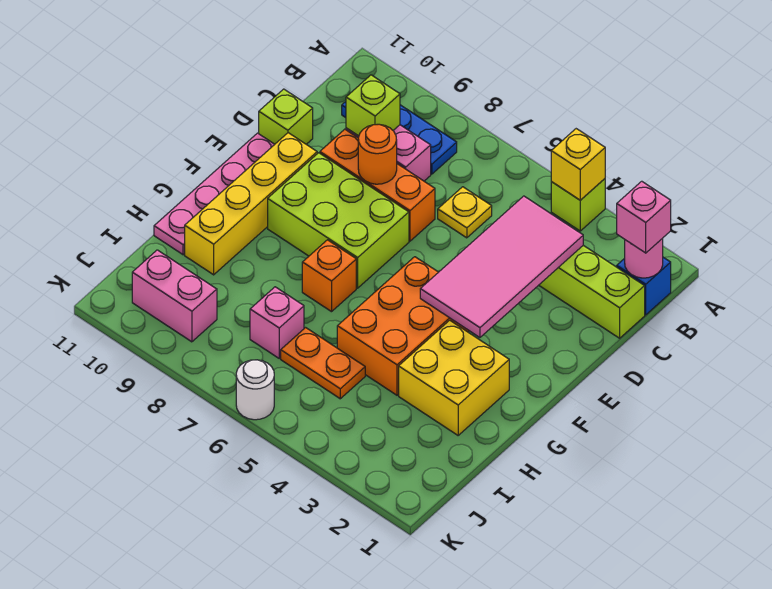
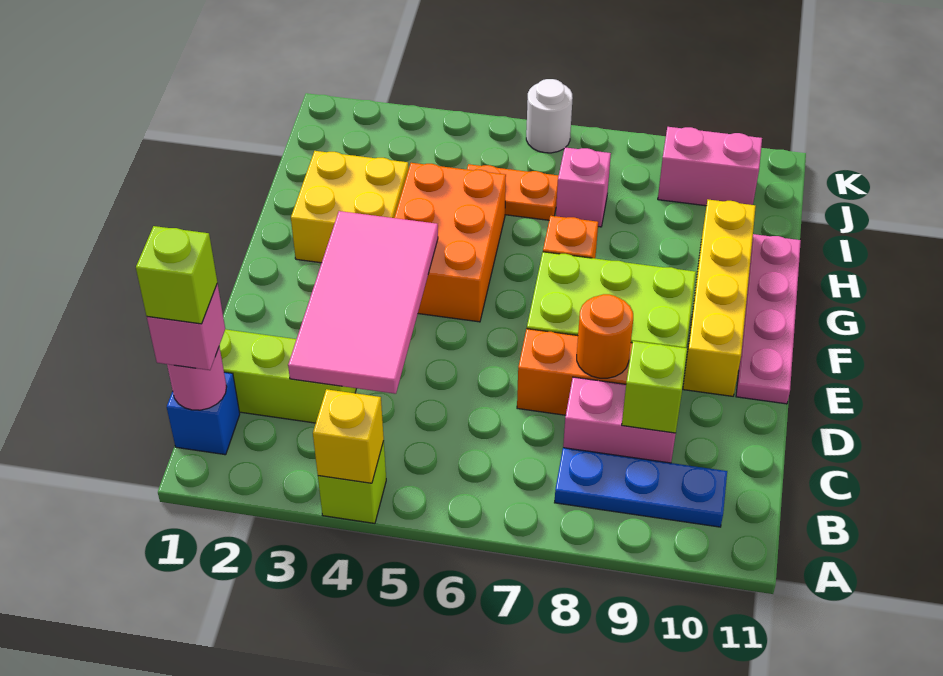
yellow 1x1 plate [438,187,492,238] -> none
lime 1x1 brick [259,89,313,144] -> lime 1x1 brick moved to [136,226,217,324]

